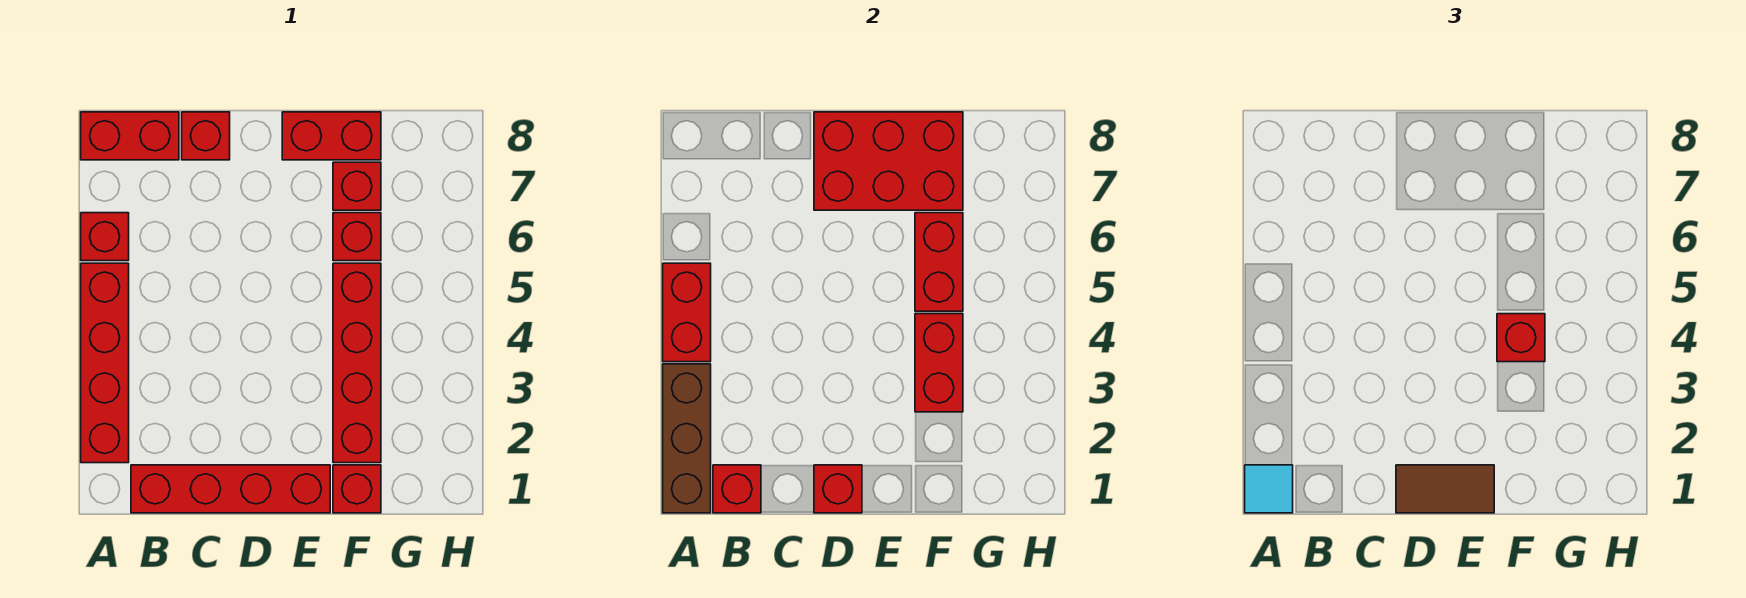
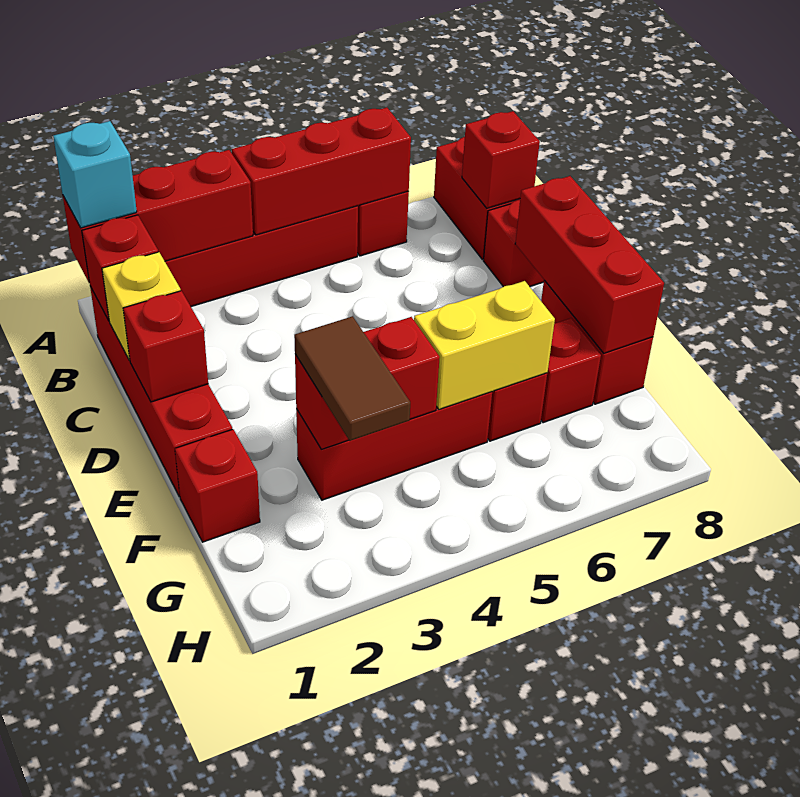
brown 1x3 brick [663,364,711,513] -> red 1x3 brick [63,150,253,283]
cyan 1x1 tile [1245,465,1293,513] -> cyan 1x1 brick [53,121,137,228]
red 1x2 brick [663,263,711,362] -> red 1x3 brick [232,108,411,235]
none -> yellow 1x1 brick [102,252,181,360]
brown 1x2 tile [1396,465,1494,513] -> brown 1x2 tile moved to [294,316,410,441]
red 2x3 brick [814,112,963,210] -> red 1x3 brick [515,176,664,353]
red 1x4 brick [333,263,381,463] -> red 1x3 brick [296,392,492,500]
red 1x1 brick [1497,314,1545,362] -> red 1x1 brick moved to [462,111,540,208]
red 1x2 brick [915,213,963,311] -> yellow 1x2 brick [414,281,555,409]

